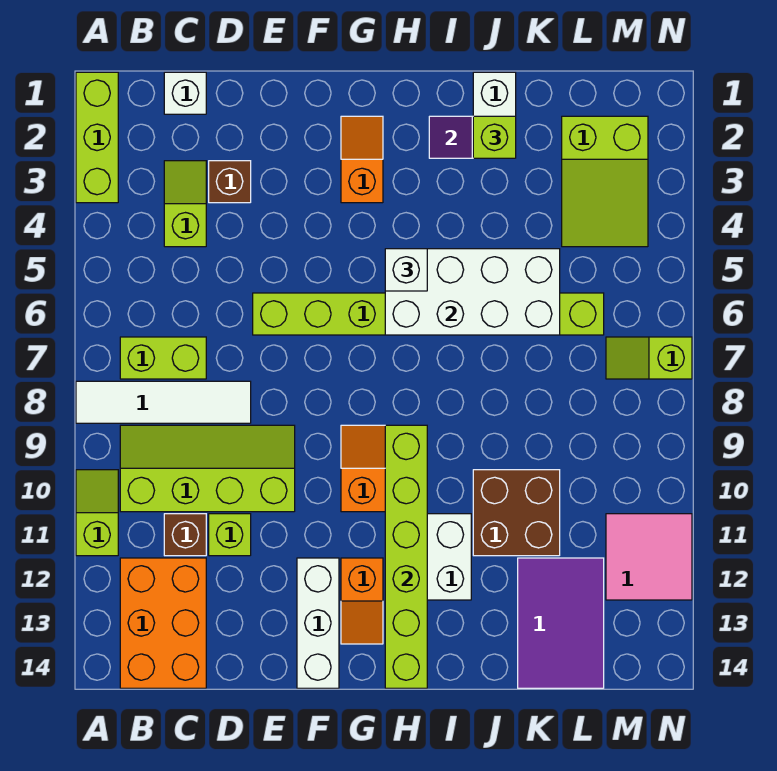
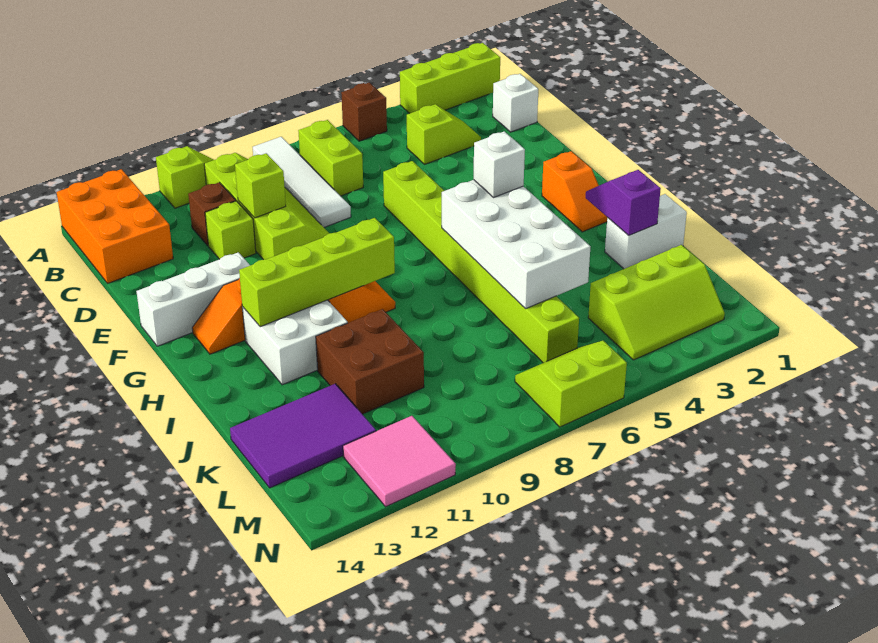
orange 2x3 brick [120,558,206,688] -> orange 2x3 brick turned to [57,169,173,283]
brown 1x1 brick [209,161,251,203] -> brown 1x1 brick moved to [341,82,387,141]
orange 1x2 slope [341,116,383,203] -> orange 1x2 slope turned to [542,151,607,232]
lime 1x6 brick [385,425,427,688] -> lime 1x4 brick [239,218,395,327]
lime 1x1 brick [473,116,516,158] -> lime 1x1 brick moved to [235,153,286,218]
lime 2x3 slope [562,116,648,247] -> lime 2x3 slope turned to [588,245,725,360]
lime 1x2 slope [606,337,692,379] -> lime 2x2 slope [515,341,627,427]

